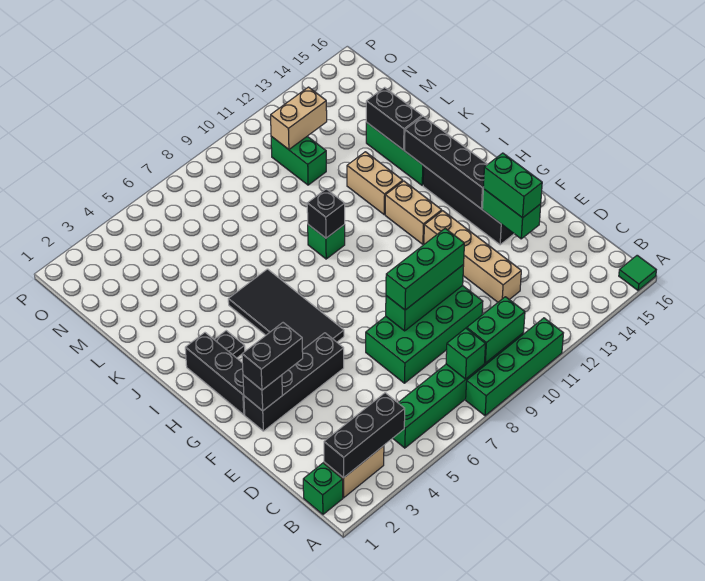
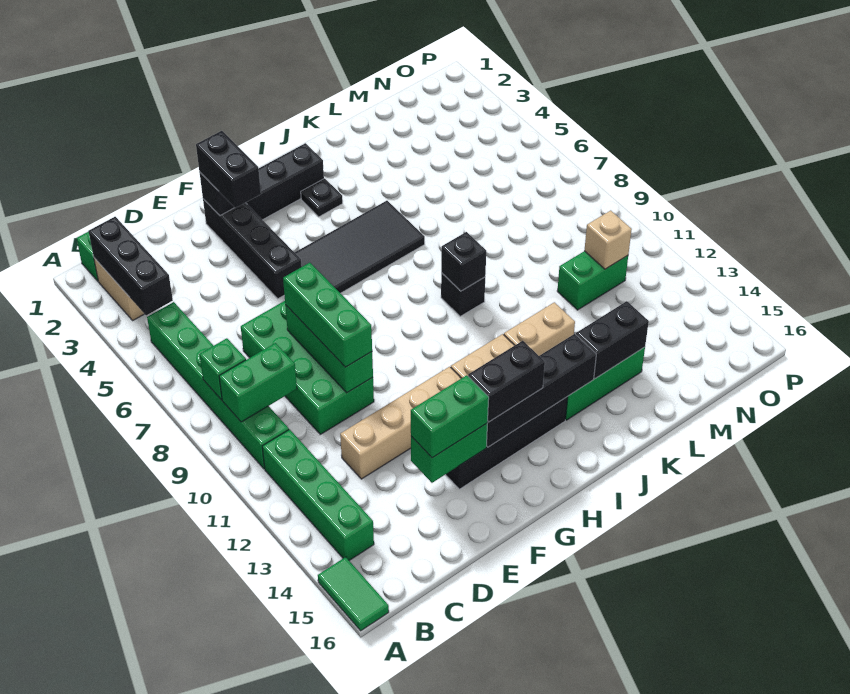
green 1x4 brick [466,318,563,416] -> green 1x4 brick moved to [262,429,374,560]
green 1x1 tile [619,255,656,290] -> green 1x2 tile [318,557,389,631]
green 1x2 brick [467,297,525,363] -> green 1x2 brick turned to [219,343,297,422]
none -> black 1x2 brick [468,341,545,422]
green 1x1 brick [308,225,345,259] -> black 1x1 brick [441,273,485,316]
tan 1x2 brick [271,87,327,149] -> tan 1x1 brick [584,211,632,269]

